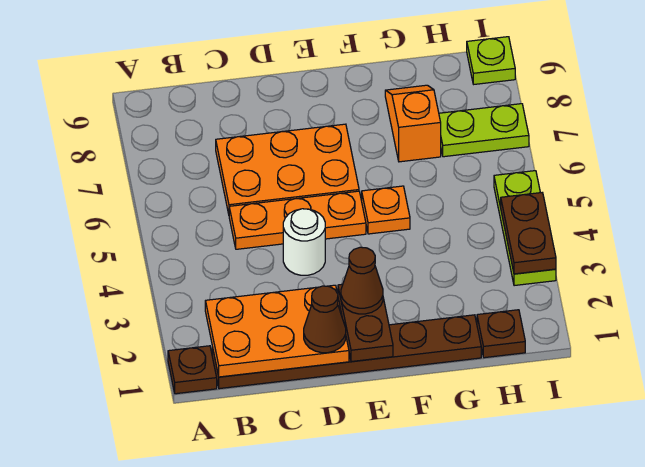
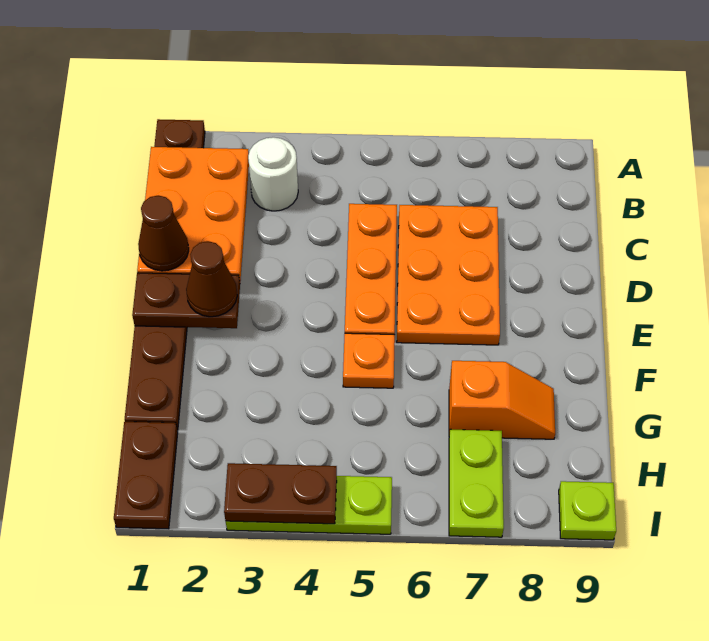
white 1x1 round brick [283,209,325,275] -> white 1x1 round brick moved to [248,137,298,211]
brown 1x1 plate [477,310,525,358] -> brown 1x2 plate [114,422,178,529]

